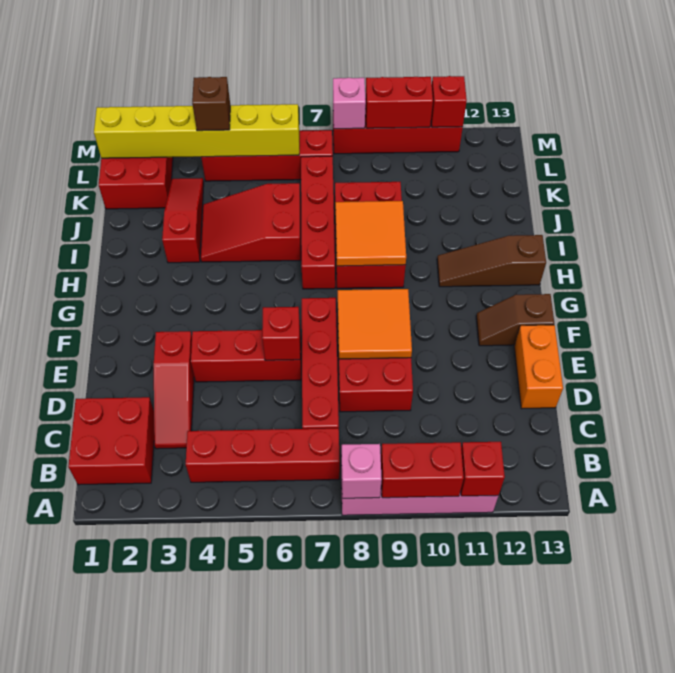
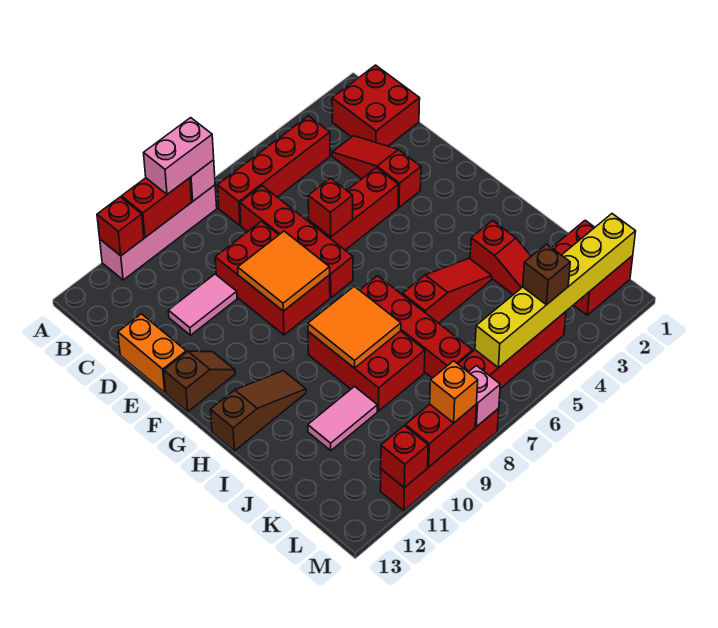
none -> pink 1x2 brick [144,118,214,194]
none -> pink 1x2 tile [168,274,237,335]
red 2x3 slope [201,183,301,262] -> red 1x3 slope [402,258,492,323]
none -> pink 1x2 tile [308,387,377,450]
none -> orange 1x1 brick [430,361,478,423]

